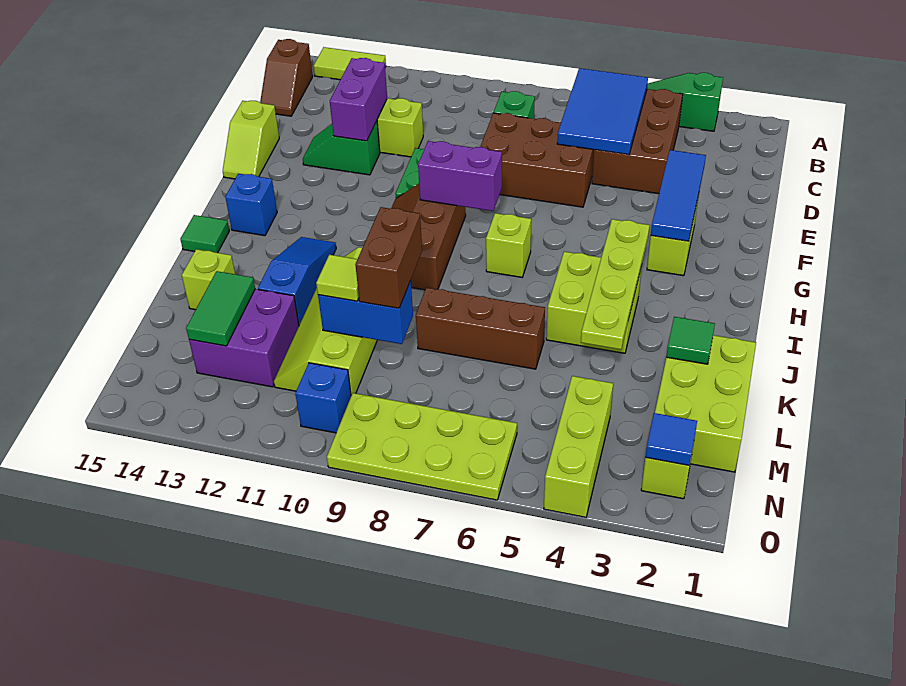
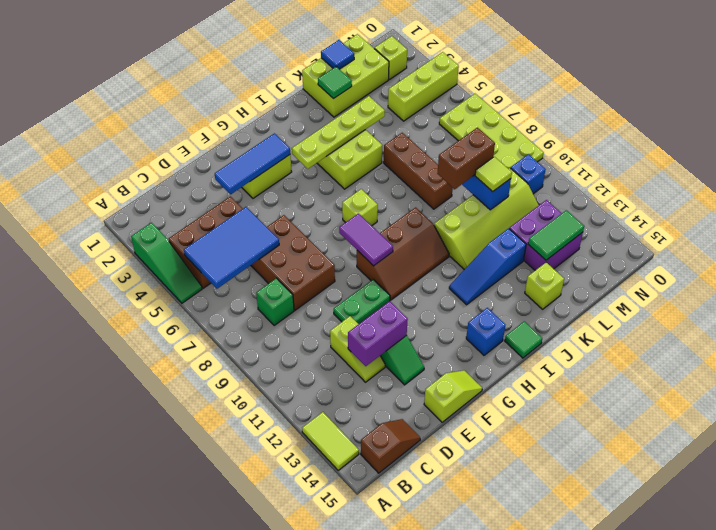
purple 1x2 brick [418,141,502,211] -> purple 1x2 tile [339,214,393,266]
blue 1x1 tile [645,413,697,465] -> blue 1x1 tile moved to [321,40,354,69]

